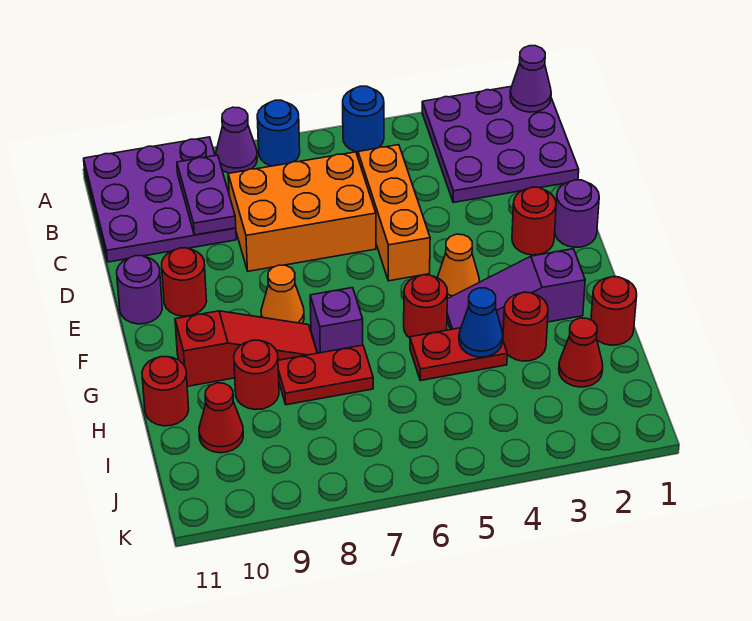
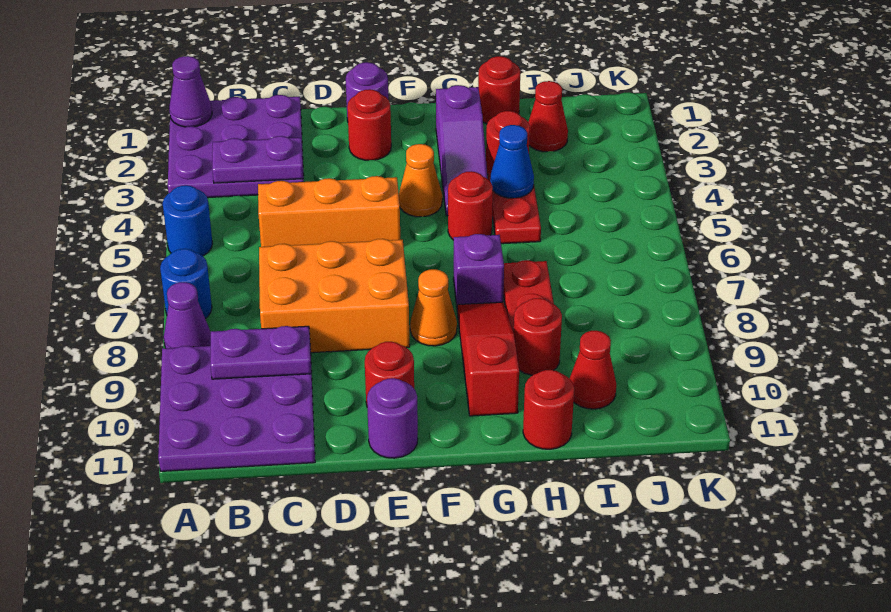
none -> purple 1x2 plate [212,136,303,183]
orange 2x3 brick [228,152,376,271] -> orange 2x3 brick turned to [259,239,410,353]

